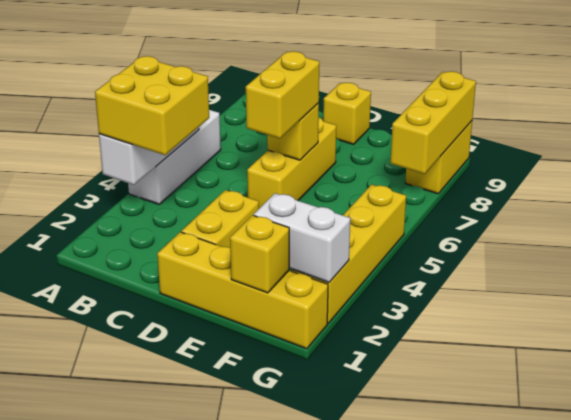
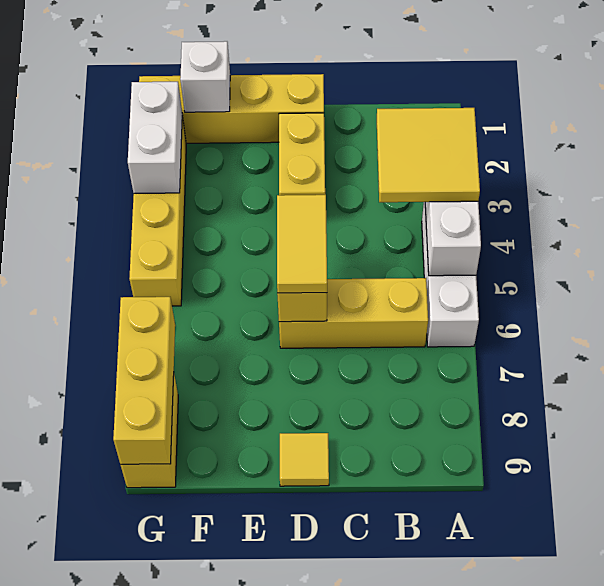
yellow 2x2 brick [95,56,209,155] -> yellow 2x2 tile [377,108,480,202]
yellow 1x3 brick [247,118,336,208] -> yellow 1x3 brick turned to [279,278,428,348]
yellow 1x2 brick [246,51,319,139] -> yellow 1x2 tile [277,195,327,293]
yellow 1x1 brick [323,83,371,144] -> yellow 1x1 tile [280,433,329,486]
yellow 1x1 brick [230,215,289,293] -> white 1x1 brick [180,41,230,112]
white 1x2 brick [254,193,350,283] -> white 1x2 brick turned to [128,82,182,193]

